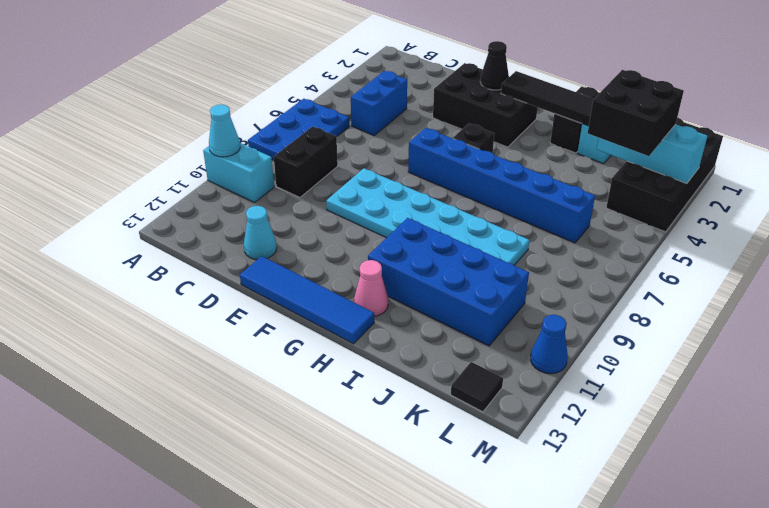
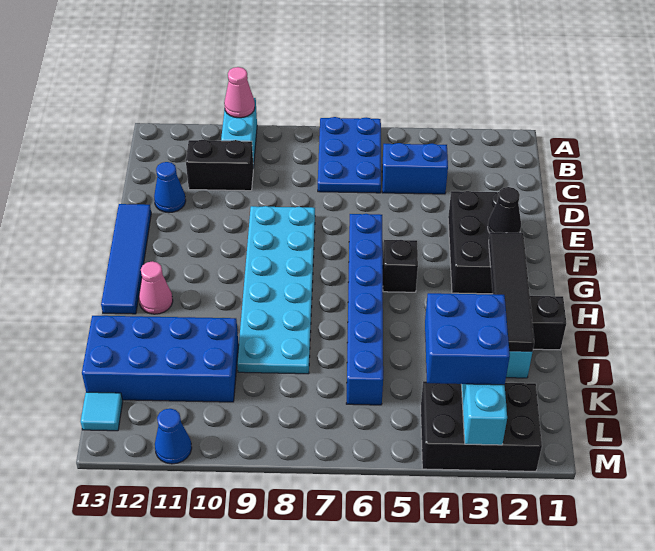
blue 2x3 plate [248,99,349,161] -> blue 2x3 plate turned to [318,117,381,193]
cyan 1x1 cone [209,105,240,157] -> pink 1x1 cone [224,67,255,118]
black 1x2 brick [274,126,338,197] -> black 1x2 brick moved to [186,140,253,191]
cyan 1x1 cone [244,206,277,260] -> blue 1x1 cone [154,162,186,213]
blue 2x4 brick [368,218,529,346] -> blue 2x4 brick turned to [82,316,239,402]
black 2x2 brick [588,70,684,156] -> blue 2x2 brick [425,293,510,385]
black 2x4 brick [606,118,723,232] -> black 2x3 brick [421,381,542,471]
black 1x1 tile [451,362,503,412] -> cyan 1x1 tile [81,392,123,431]

